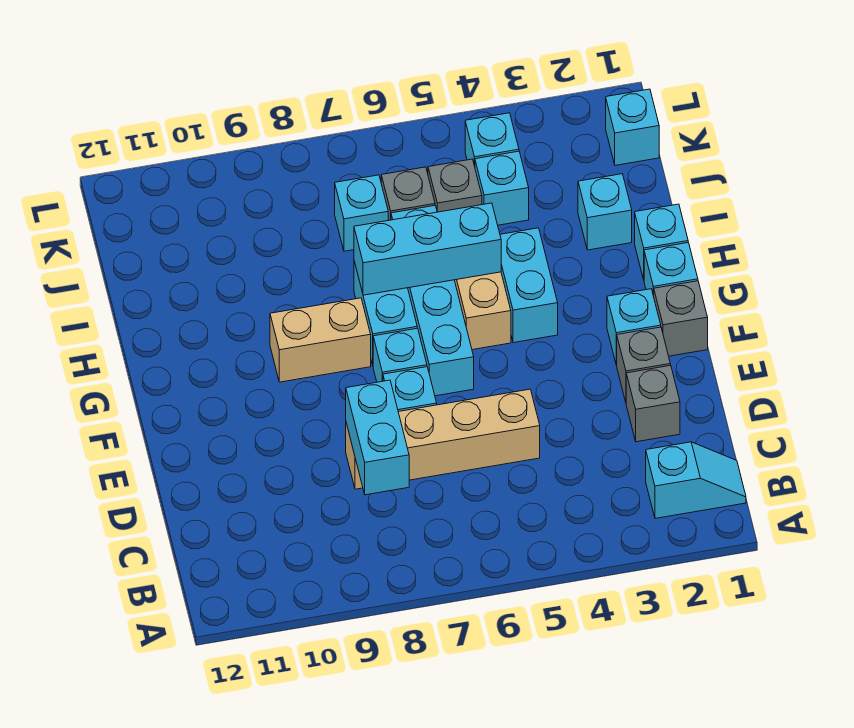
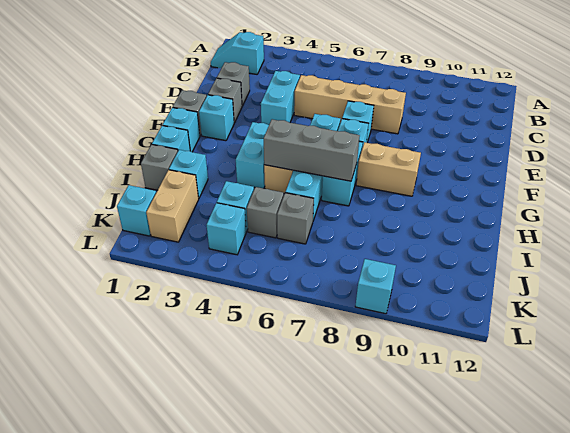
cyan 1x2 brick [346,380,409,495] -> cyan 1x2 brick moved to [261,71,300,125]
cyan 1x3 brick [354,203,501,295] -> grey 1x3 brick [264,119,360,181]
none -> grey 1x1 brick [141,144,178,190]
none -> tan 1x2 brick [146,170,199,242]
cyan 1x1 brick [335,175,388,251] -> cyan 1x1 brick moved to [355,259,396,314]

